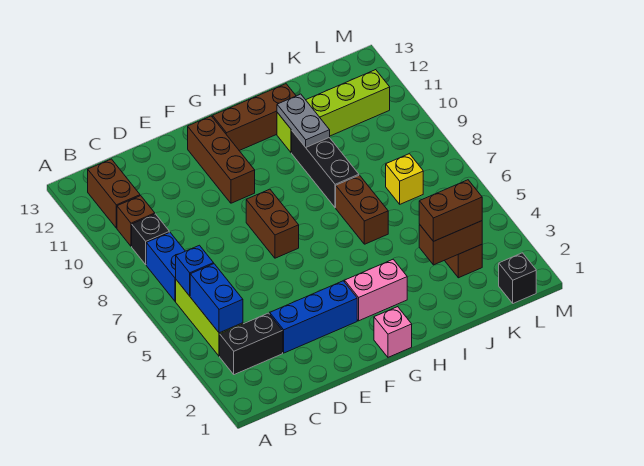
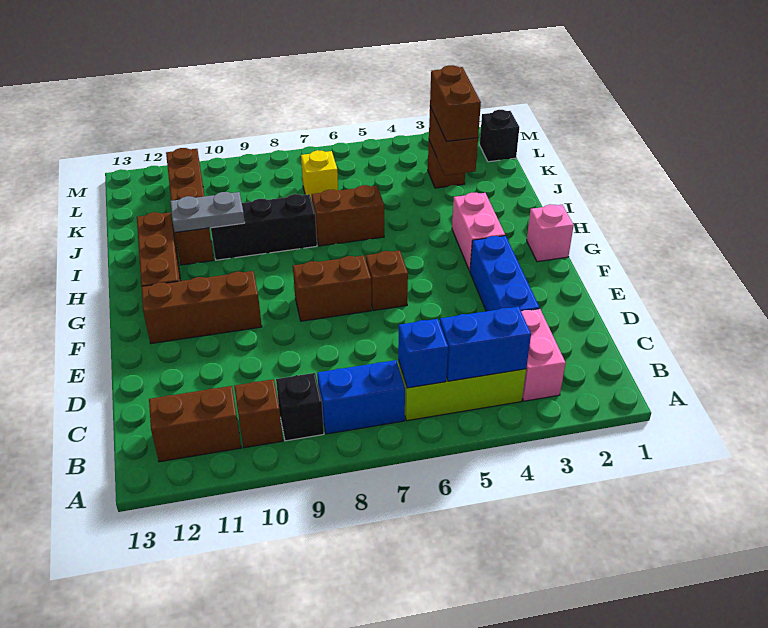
black 1x2 brick [220,313,283,375] -> pink 1x2 brick [521,309,566,401]
none -> brown 1x1 brick [366,250,408,311]
lime 1x4 brick [277,70,390,153] -> brown 1x4 brick [166,148,214,265]

